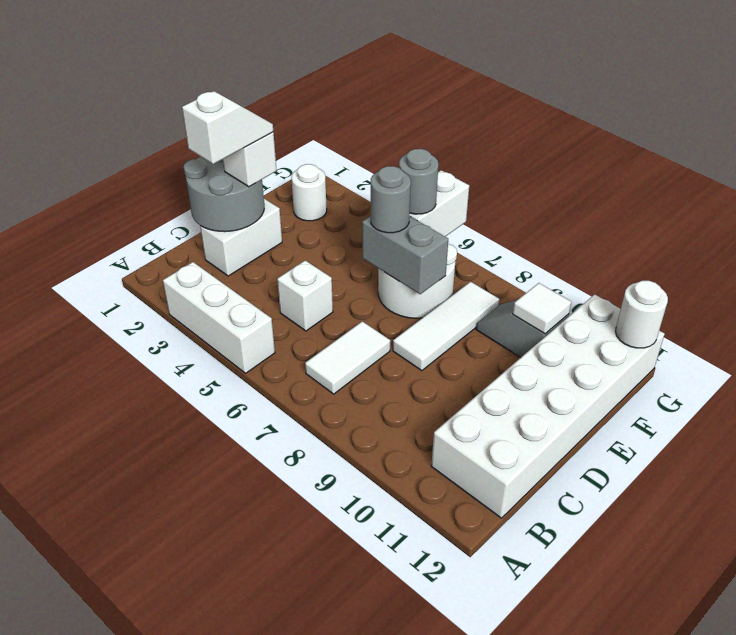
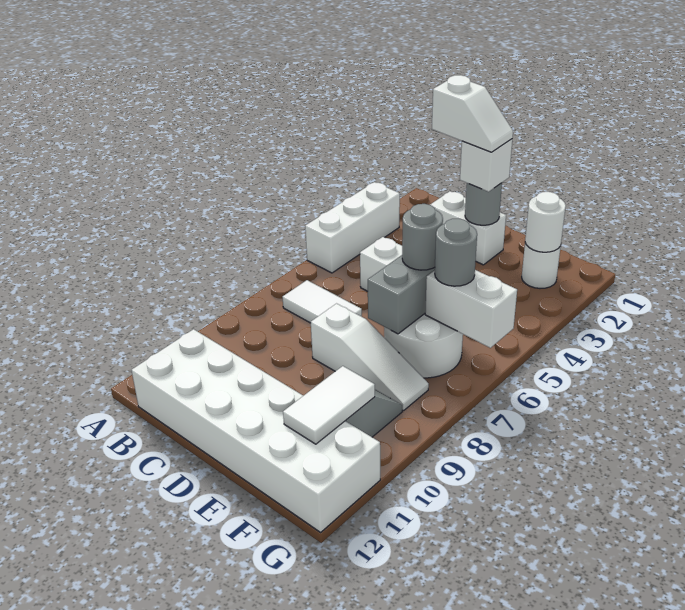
grey 2x2 round brick [184,157,264,232] -> grey 1x1 round brick [465,183,502,225]
white 1x3 tile [393,282,499,371] -> white 1x3 slope [311,304,429,411]
white 1x1 tile [513,283,571,334] -> white 1x2 tile [283,366,375,444]
white 1x1 round brick [615,281,668,348] -> white 1x1 round brick moved to [525,192,566,252]

